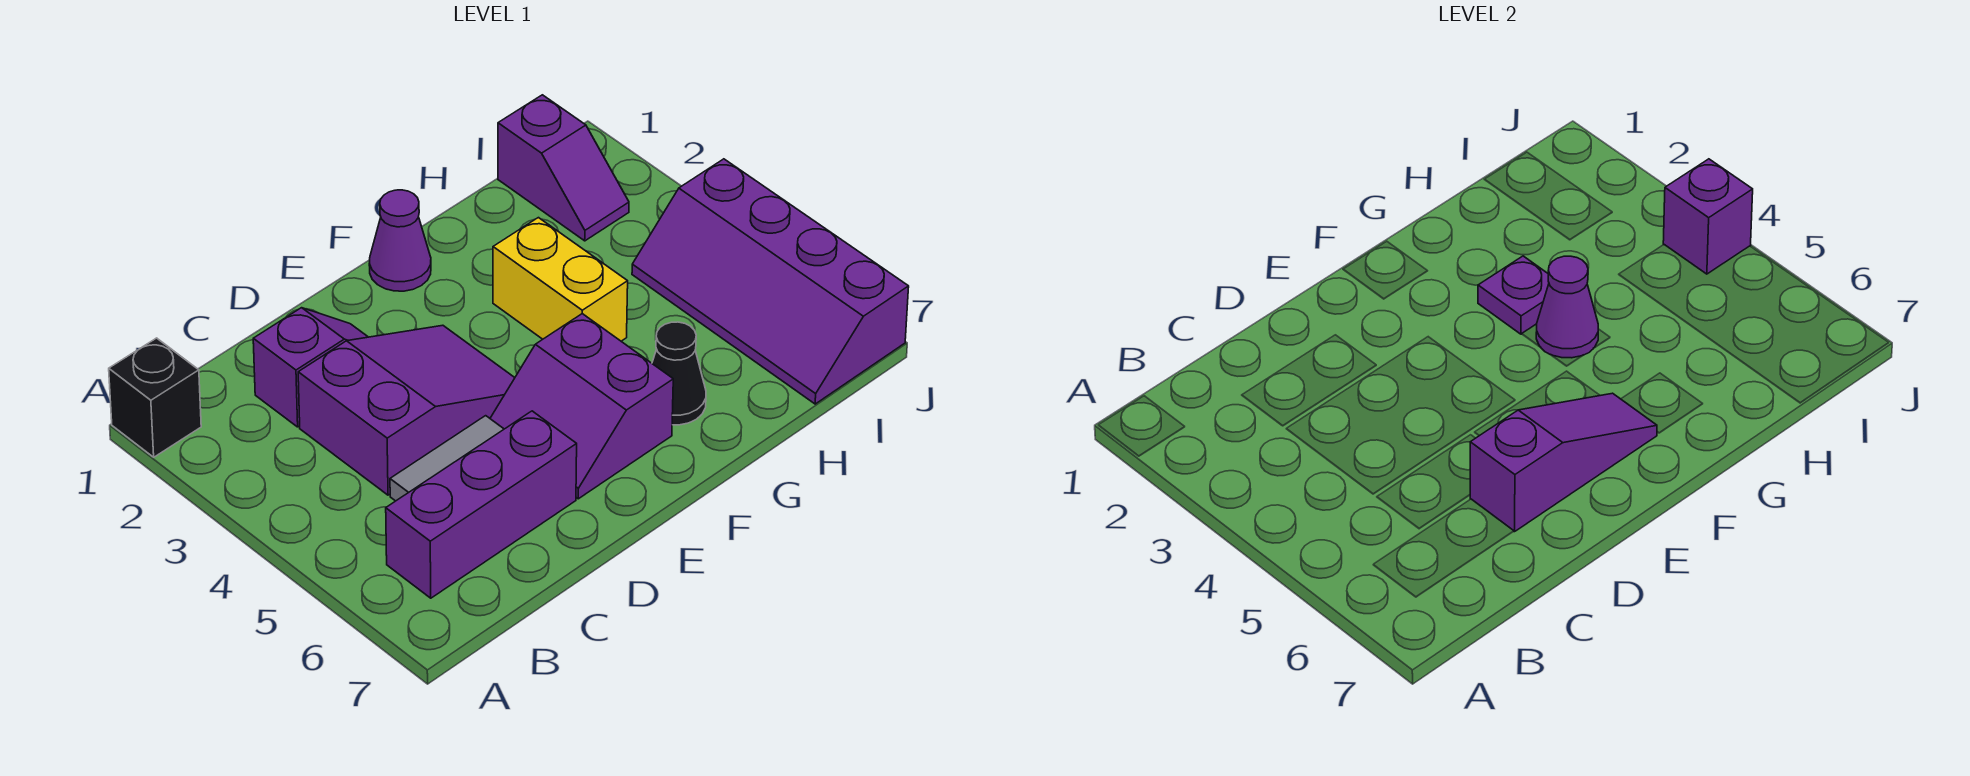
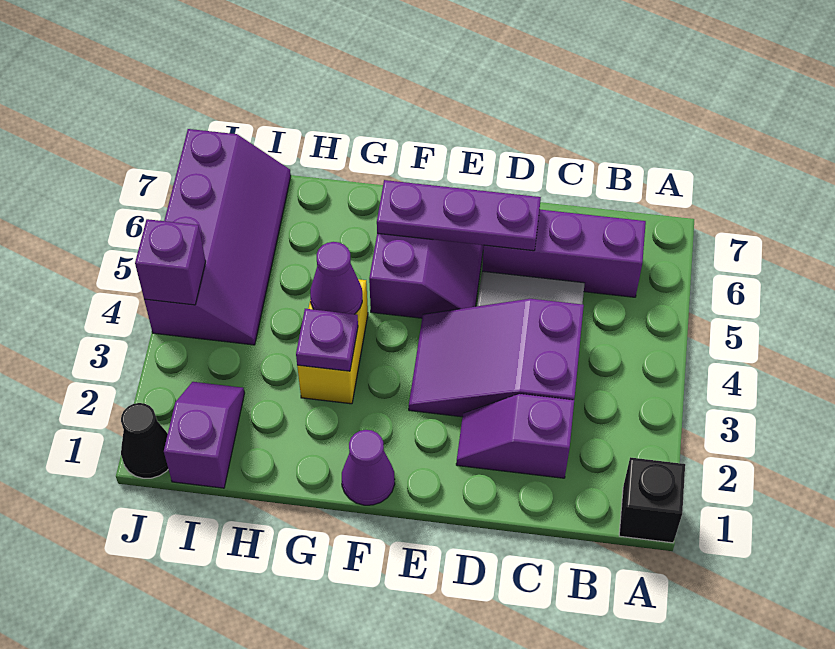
purple 1x3 slope [1470,393,1657,532] -> purple 1x3 plate [377,180,541,251]
black 1x1 cone [652,322,706,425] -> black 1x1 cone moved to [121,403,168,478]

